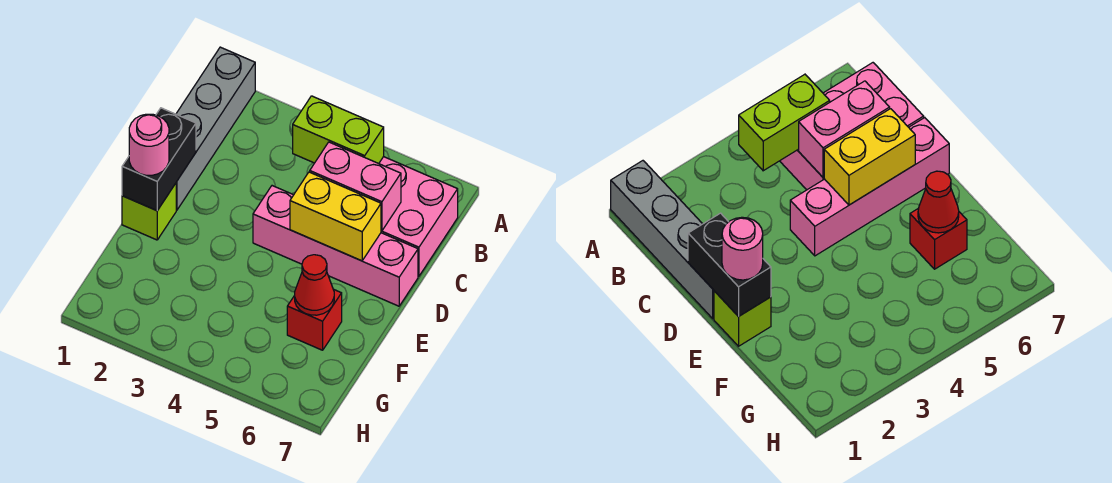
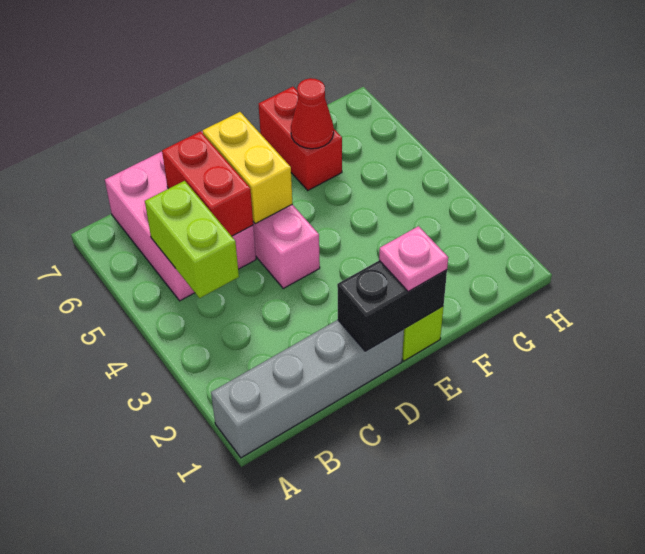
pink 1x2 brick [310,142,401,231] -> red 1x2 brick [162,131,253,236]
pink 1x1 round brick [129,114,169,175] -> pink 1x1 plate [379,226,448,292]
red 1x1 brick [287,289,342,350] -> red 1x2 brick [259,87,342,190]

